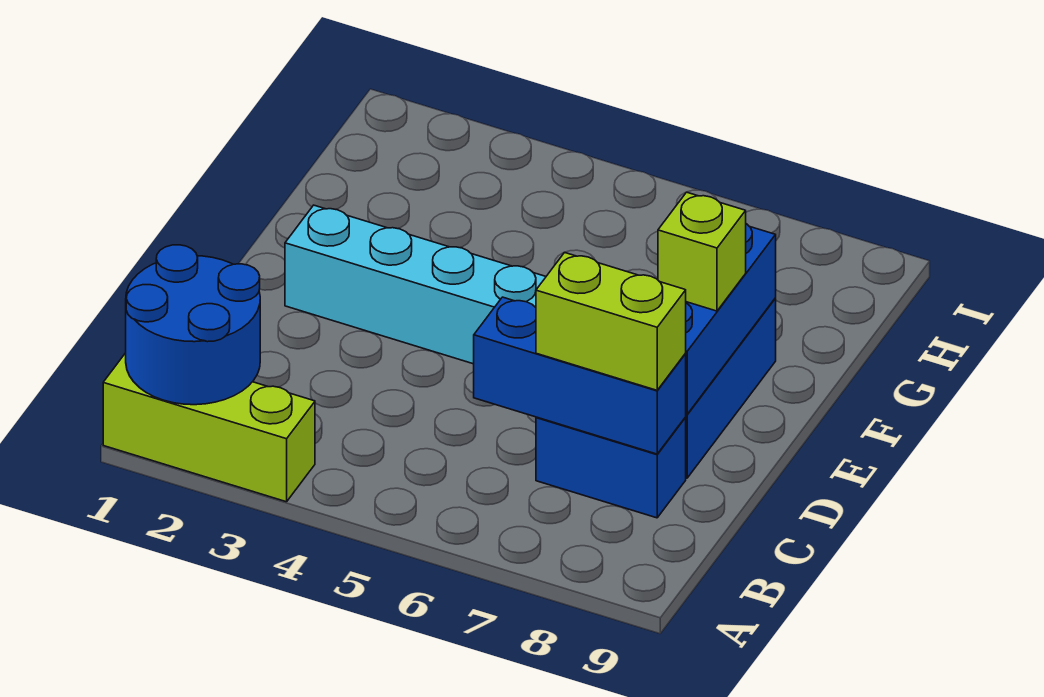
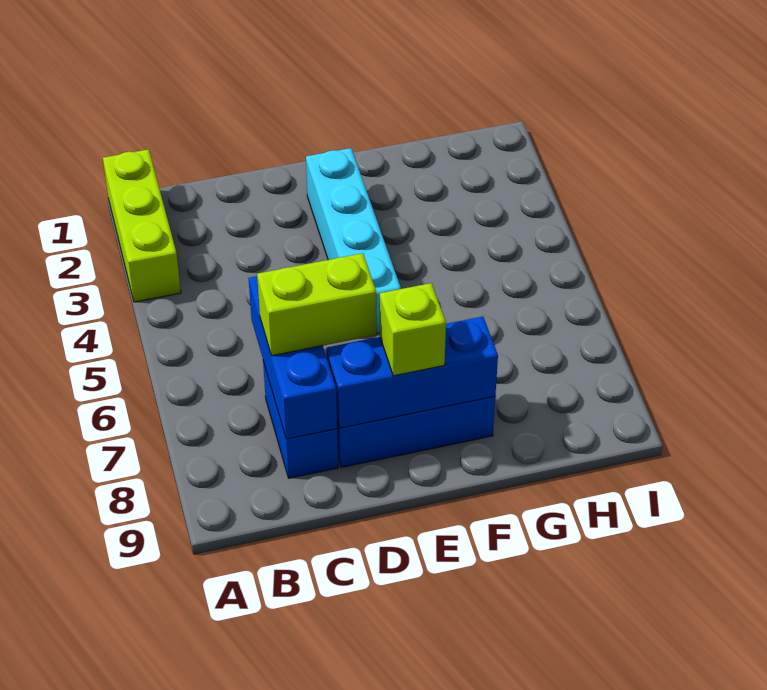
blue 2x2 round brick [126,245,260,405] -> none
lime 1x2 brick [536,252,686,390] -> lime 1x2 brick turned to [257,253,377,356]

